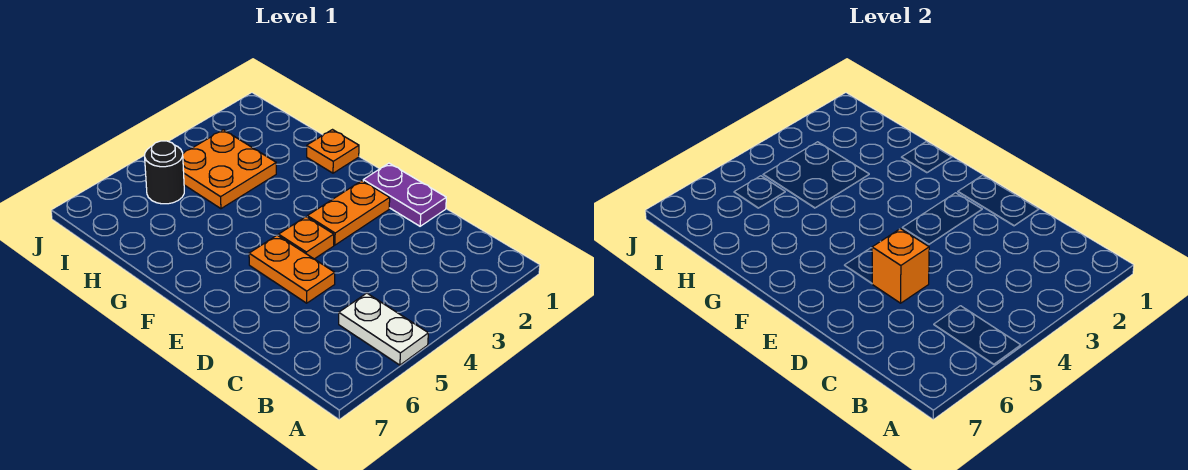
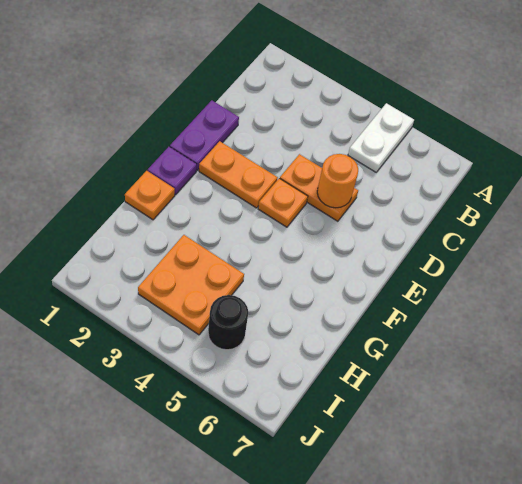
orange 1x2 plate [249,235,335,303] -> orange 1x2 plate turned to [280,154,358,221]
orange 1x1 brick [872,229,929,303] -> orange 1x1 round brick [317,154,358,208]
none -> purple 1x1 plate [148,147,197,195]

